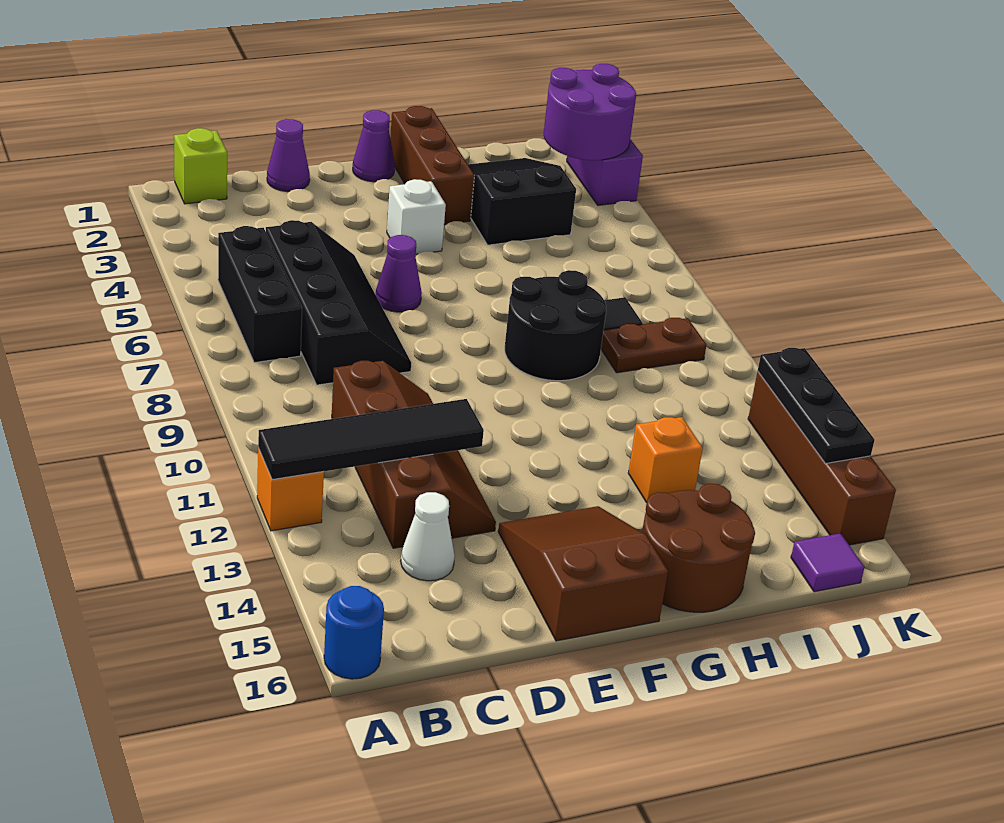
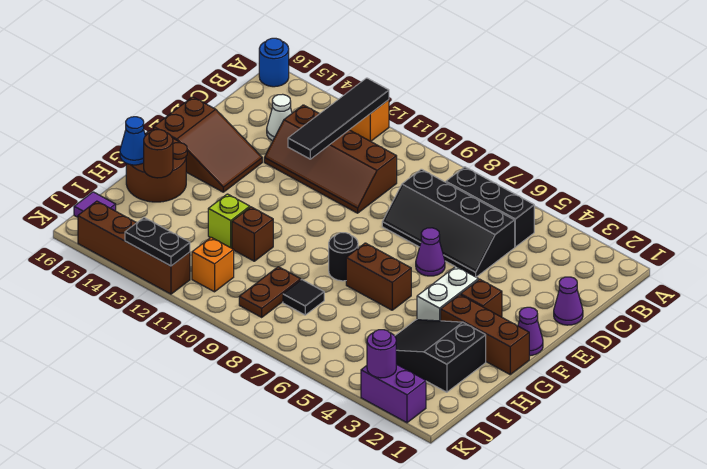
lime 1x1 brick [174,128,227,204] -> lime 1x1 brick moved to [208,194,250,248]
none -> brown 1x1 brick [461,279,502,317]
white 1x1 brick [387,179,446,254] -> white 1x2 brick [417,267,478,321]
none -> brown 1x2 brick [346,243,411,310]
black 2x2 round brick [505,270,606,381] -> black 1x1 round brick [329,233,358,281]
black 2x3 slope [468,158,576,245] -> black 2x3 slope turned to [395,320,486,392]
none -> brown 1x1 brick [232,207,273,261]
orange 1x1 brick [628,417,703,503] -> orange 1x1 brick moved to [192,237,234,292]
none -> brown 1x1 round brick [144,130,173,178]
none -> blue 1x1 cone [120,117,145,165]
purple 2x2 round brick [544,64,636,160] -> purple 1x1 round brick [367,330,396,378]
black 1x3 plate [758,348,875,464] -> black 1x2 plate [125,218,190,266]

